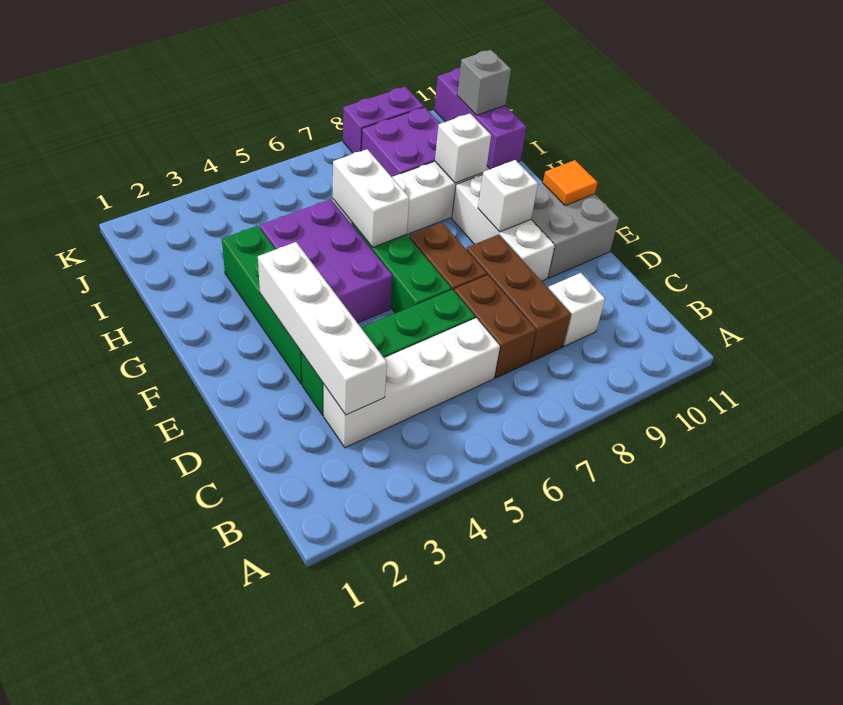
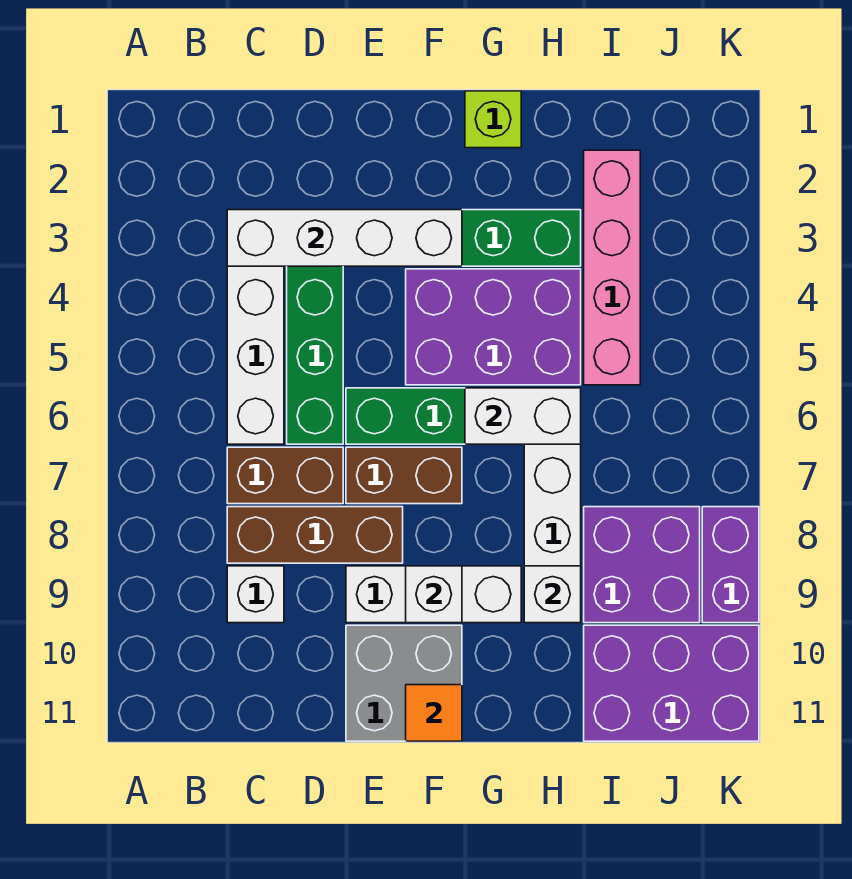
none -> lime 1x1 brick [465,91,521,148]
none -> pink 1x4 brick [584,150,640,385]
purple 1x3 brick [434,68,526,169] -> purple 2x3 brick [584,625,759,741]
grey 1x1 brick [457,50,511,115] -> none

